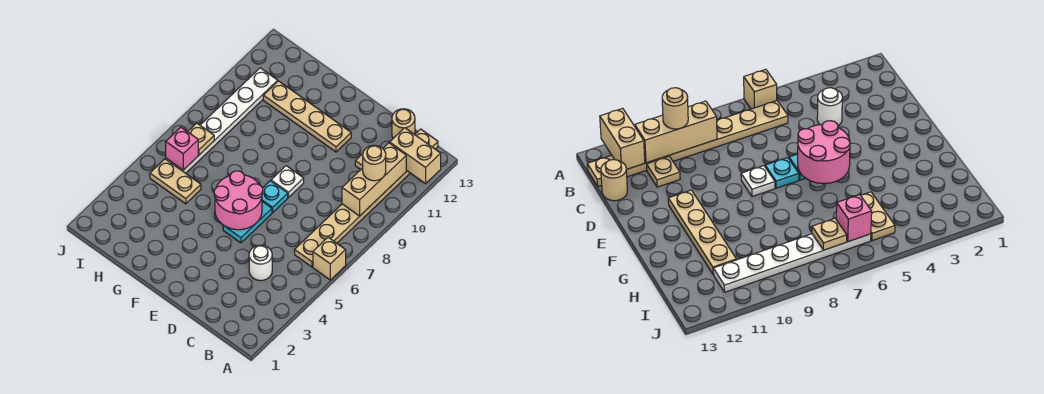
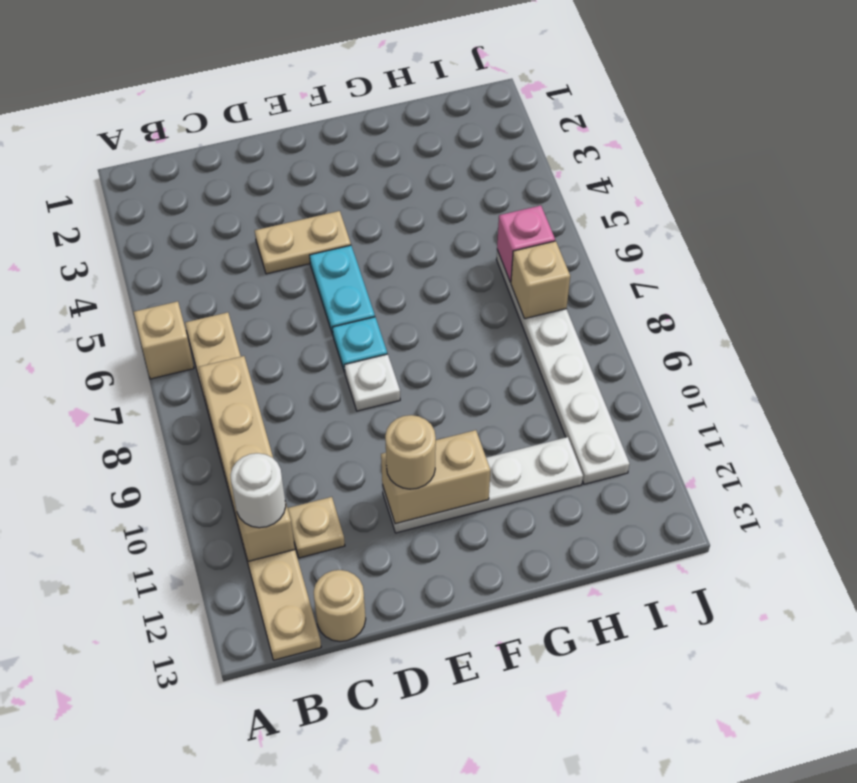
tan 1x2 brick [390,128,441,184] -> tan 1x2 brick moved to [381,430,490,524]
tan 1x3 brick [342,143,406,216] -> tan 1x4 brick [199,356,295,561]
tan 1x1 round brick [363,145,386,181] -> tan 1x1 round brick moved to [385,415,436,489]
white 1x1 round brick [249,245,272,280] -> white 1x1 round brick moved to [230,453,286,528]
pink 2x2 round brick [214,171,263,230] -> none
tan 1x4 plate [263,81,351,152] -> white 1x4 plate [382,437,583,533]
tan 1x2 plate [150,159,201,204] -> tan 1x2 plate moved to [255,211,351,274]
tan 1x1 plate [188,123,214,155] -> tan 1x1 brick [511,241,570,319]

